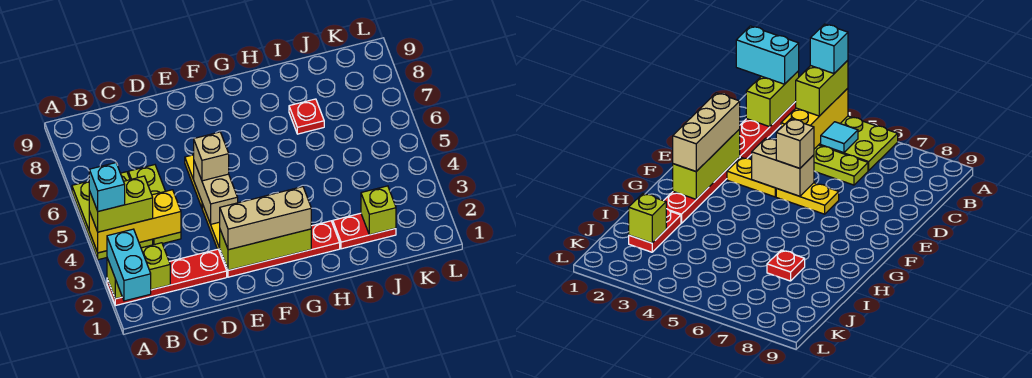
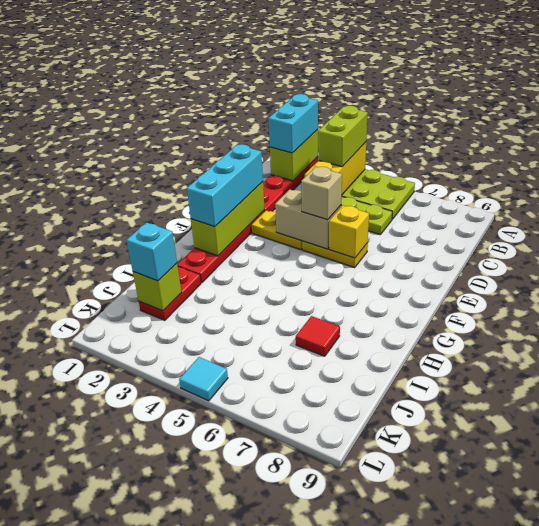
cyan 1x2 brick [107,229,151,301] -> cyan 1x2 brick turned to [268,94,318,153]
cyan 1x1 brick [89,163,125,211] -> cyan 1x1 brick moved to [127,222,177,281]
cyan 1x1 tile [821,122,858,153] -> cyan 1x1 tile moved to [179,357,228,401]
tan 1x3 brick [220,187,311,250] -> cyan 1x3 brick [187,144,263,227]
none -> yellow 1x1 brick [329,205,369,258]
red 1x1 plate [289,99,324,134] -> red 1x1 tile [296,316,340,356]

